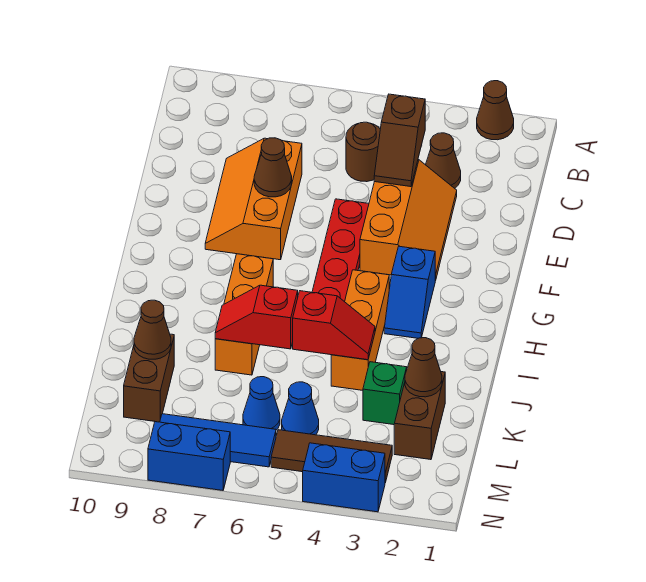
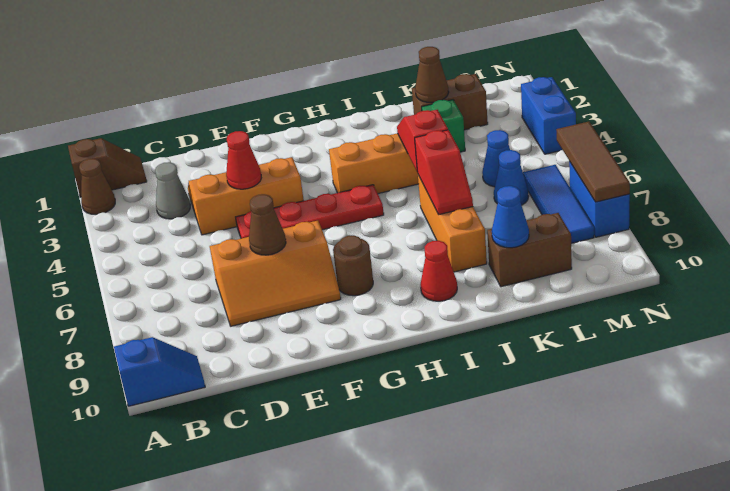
brown 1x1 cone [426,133,461,188] -> grey 1x1 cone [155,162,190,219]
brown 1x2 slope [374,94,425,187] -> brown 1x2 slope moved to [68,138,147,197]
brown 1x1 round brick [346,122,380,182] -> brown 1x1 round brick moved to [333,235,373,296]
none -> red 1x1 cone [226,131,261,189]
blue 1x2 slope [384,246,435,338] -> blue 1x2 slope moved to [114,337,205,406]
orange 1x3 brick [215,254,273,375] -> orange 1x3 brick turned to [418,175,487,272]
none -> red 1x1 cone [420,241,457,301]
brown 1x1 cone [134,300,171,359] -> blue 1x1 cone [492,186,529,248]
brown 1x3 tile [271,430,392,483] -> brown 1x3 tile moved to [556,122,630,202]

